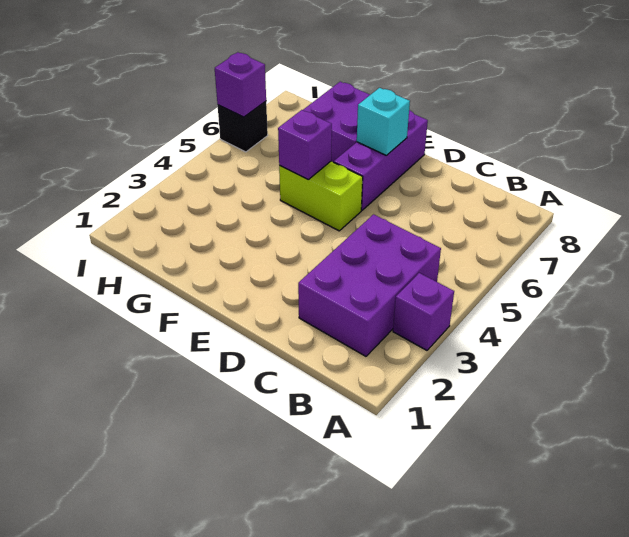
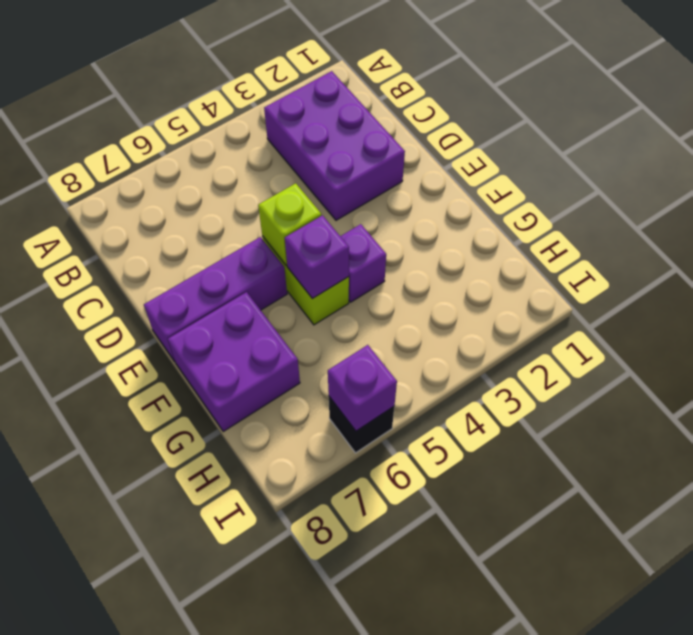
purple 1x1 brick [393,273,454,350] -> purple 1x1 brick moved to [340,224,386,302]
purple 2x3 brick [298,214,441,356] -> purple 2x3 brick turned to [264,71,405,220]
none -> lime 1x1 brick [258,183,321,265]
cyan 1x1 brick [357,88,410,156] -> none

